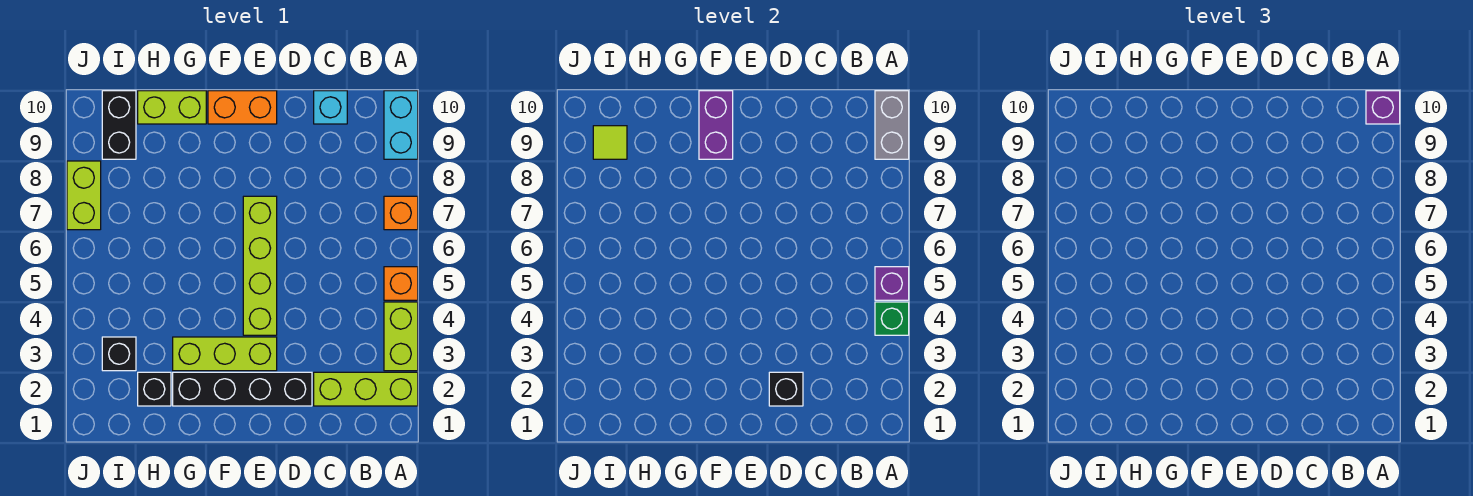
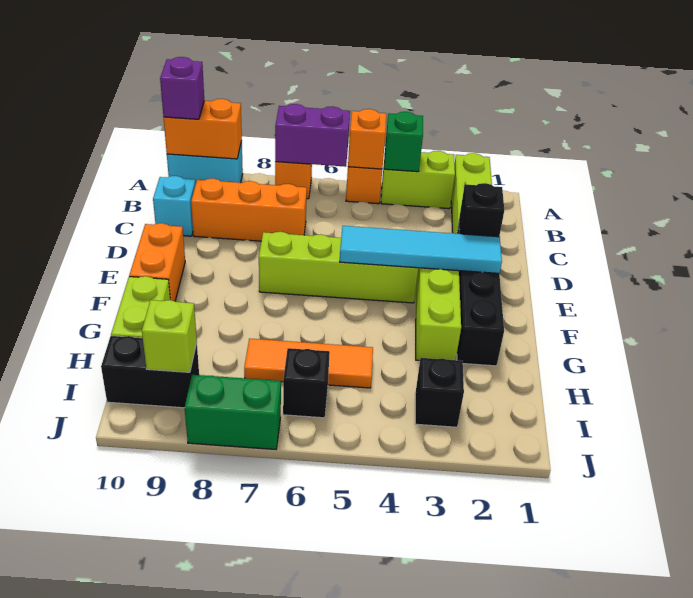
purple 1x1 brick [875,267,909,300] -> orange 1x1 brick [348,109,386,169]
grey 1x2 brick [875,91,909,159] -> orange 1x2 brick [164,99,242,159]
none -> orange 1x3 brick [191,178,307,241]
none -> cyan 1x4 tile [340,226,502,273]
purple 1x2 brick [699,91,733,159] -> purple 1x2 brick moved to [275,104,350,167]
black 1x1 brick [138,372,171,406] -> black 1x1 brick moved to [283,348,330,418]
none -> orange 1x3 tile [244,339,373,388]
lime 1x1 tile [593,126,627,159] -> lime 1x1 brick [142,300,197,372]
lime 1x2 brick [67,161,101,230] -> green 1x2 brick [185,375,281,449]

